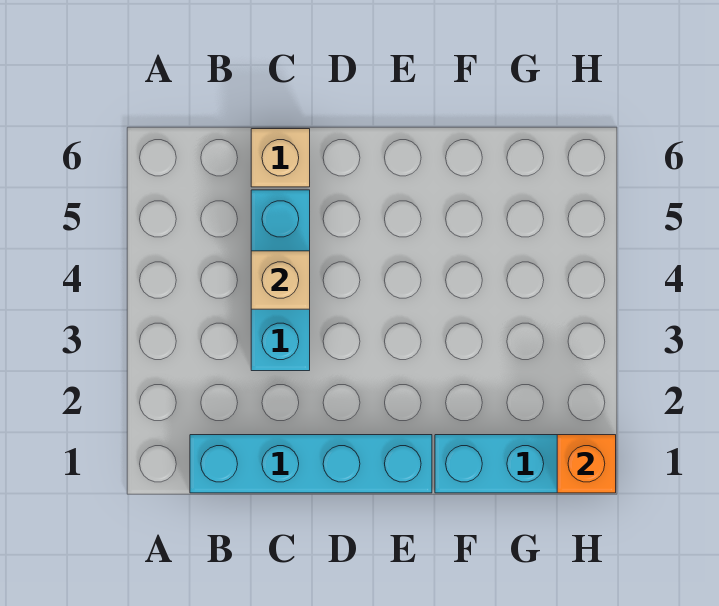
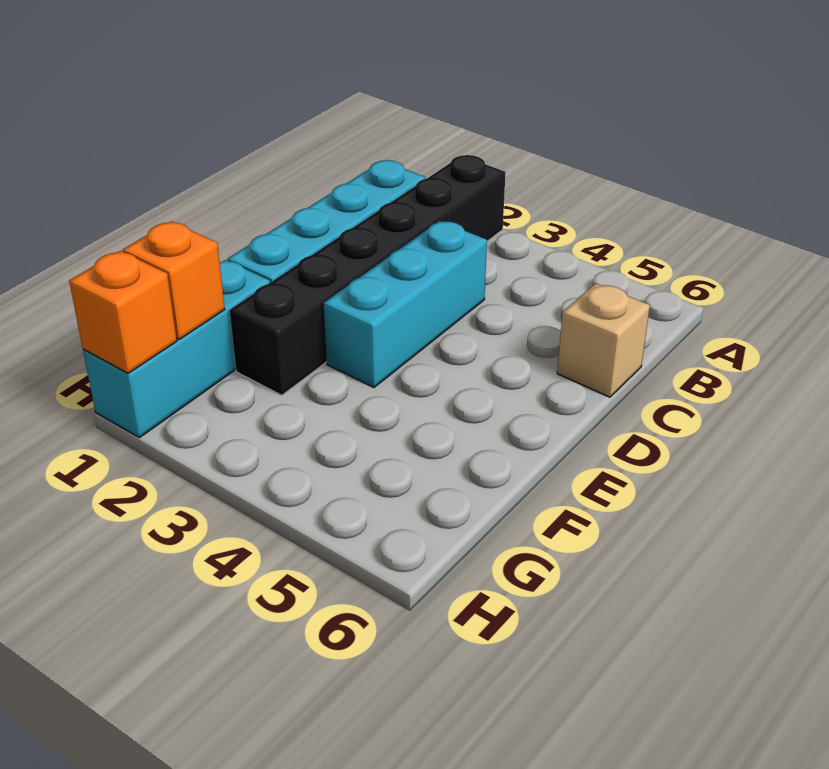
none -> black 1x6 brick [230,155,506,395]
cyan 1x3 brick [251,190,310,371] -> cyan 1x3 brick turned to [324,221,487,388]
tan 1x1 brick [251,251,310,309] -> none
none -> orange 1x1 brick [123,222,225,339]

